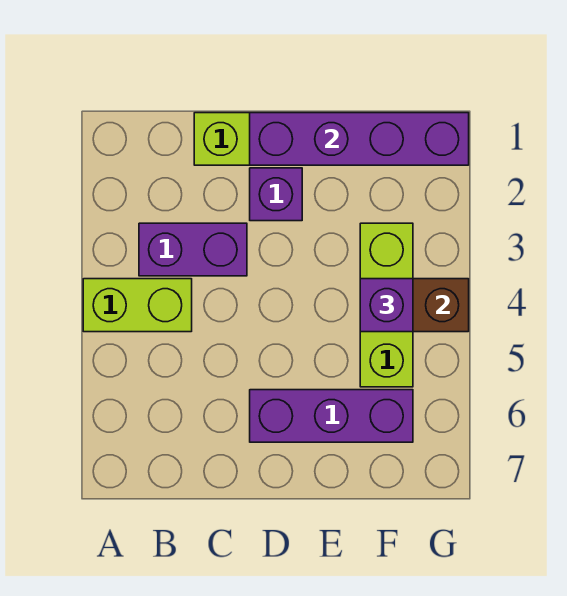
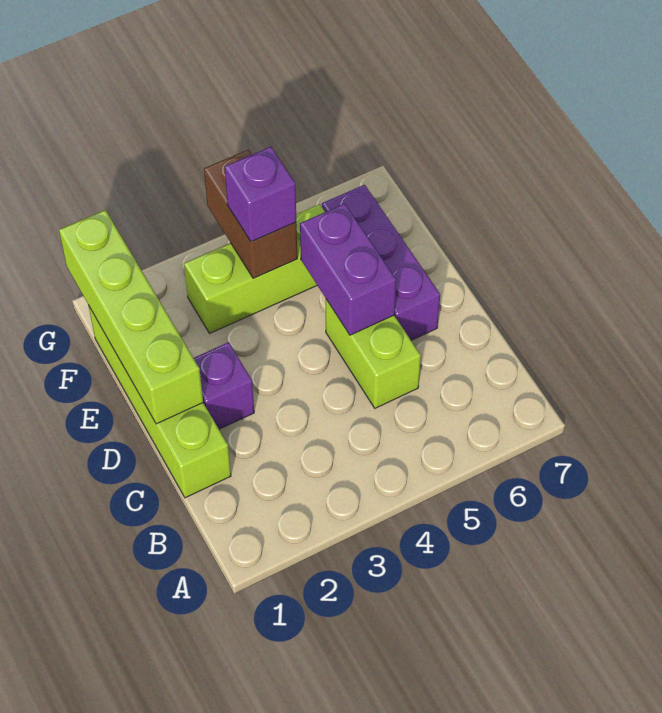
lime 1x2 brick [83,279,192,332] -> lime 1x2 brick moved to [326,300,421,408]
purple 1x2 brick [139,223,247,276] -> purple 1x2 brick moved to [300,204,396,335]
purple 1x4 brick [250,113,469,165] -> lime 1x4 brick [59,210,203,424]

